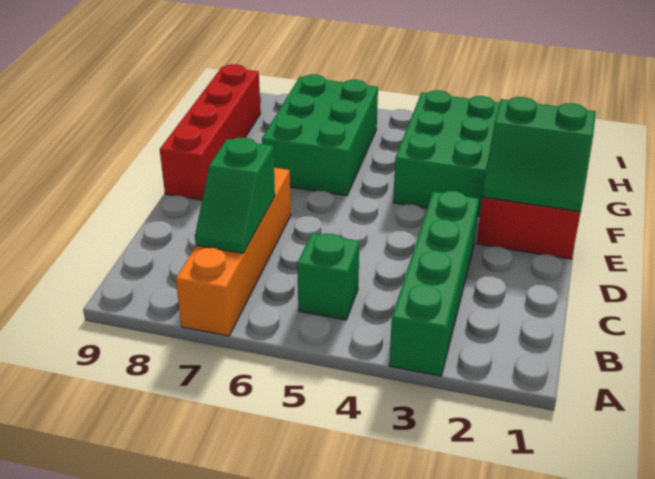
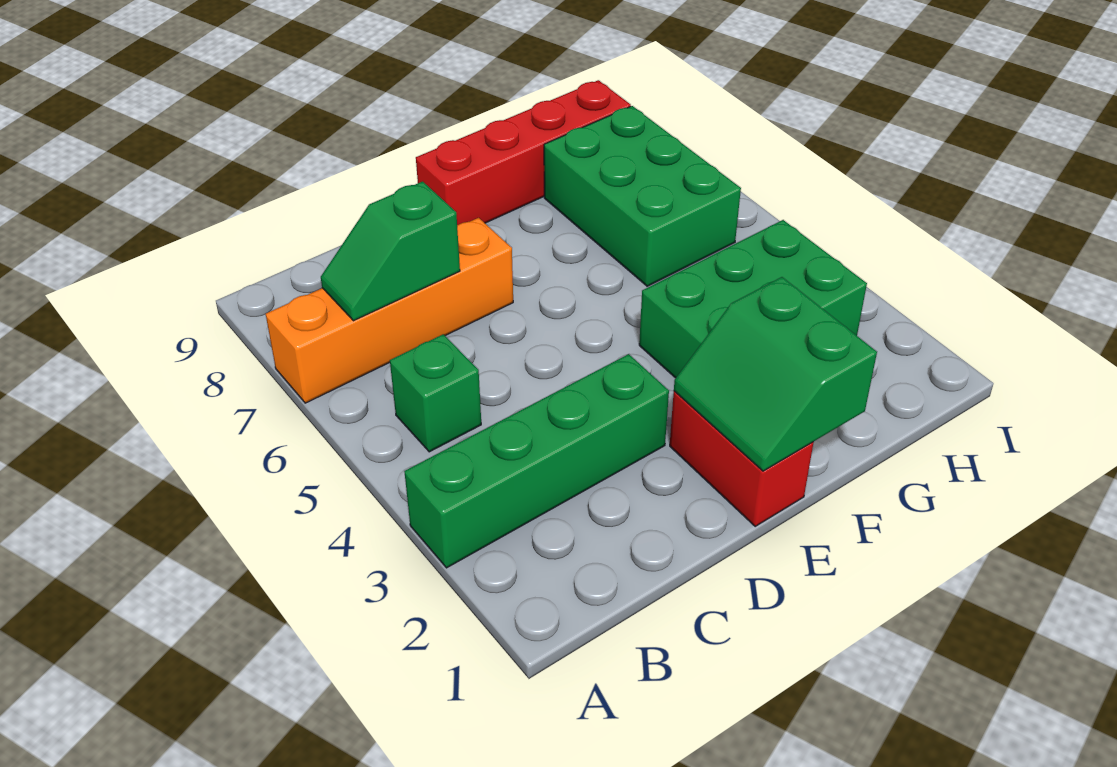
green 2x3 brick [262,74,378,196] -> green 2x3 brick turned to [544,106,741,286]

